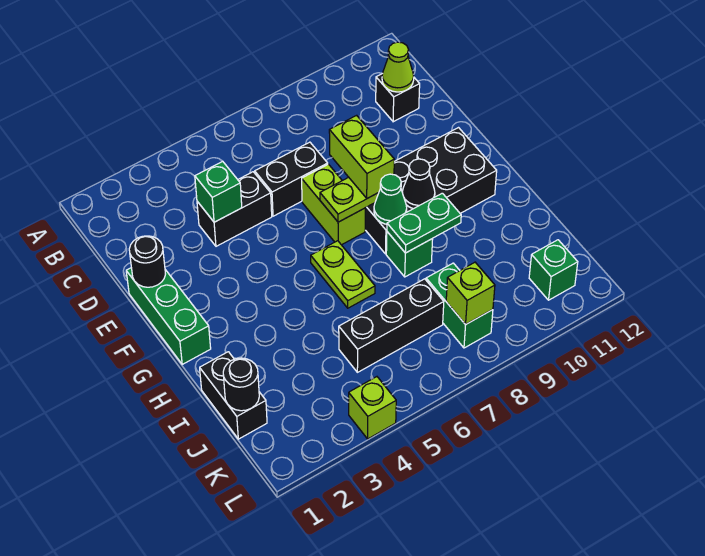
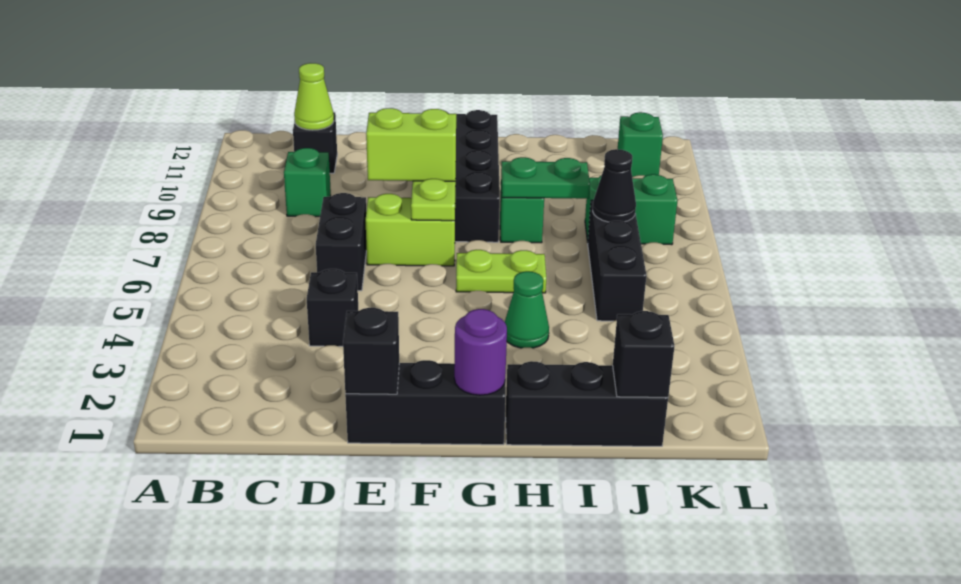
black 1x2 brick [197,172,272,246] -> black 1x1 brick [307,269,358,346]
green 1x1 brick [195,161,242,222] -> green 1x1 brick moved to [284,148,331,217]
green 1x3 brick [126,268,211,364] -> black 1x3 brick [345,360,506,445]
black 1x1 round brick [129,236,165,287] -> black 1x1 brick [343,308,399,394]
none -> purple 1x1 round brick [454,309,507,395]
green 1x1 cone [374,174,407,224] -> green 1x1 cone moved to [505,271,549,348]
black 1x1 cone [402,159,435,209] -> black 1x1 cone moved to [593,149,636,222]
green 1x2 plate [387,193,461,253] -> green 1x2 plate turned to [501,157,590,199]
black 1x2 brick [200,352,267,439] -> black 1x3 brick [506,361,668,446]
black 1x1 round brick [223,358,259,411] -> black 1x1 brick [613,311,675,397]
lime 1x1 brick [446,262,495,324] -> none
lime 1x1 brick [349,377,396,439] -> none

